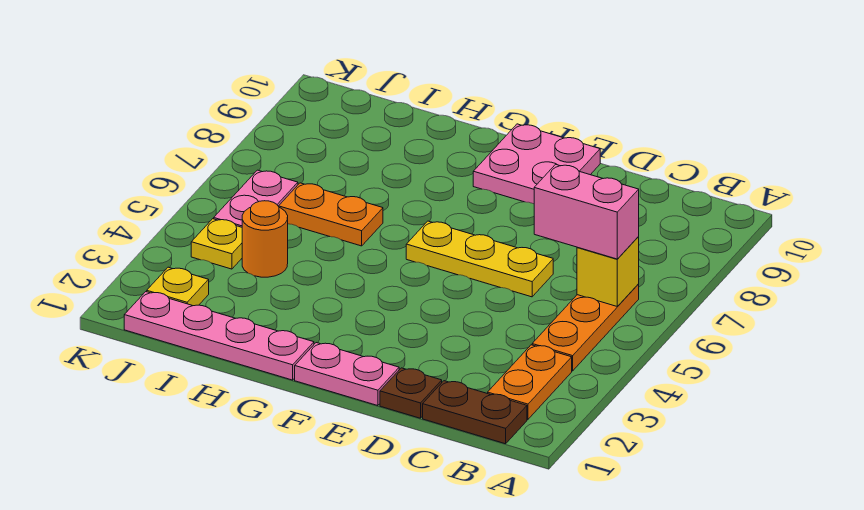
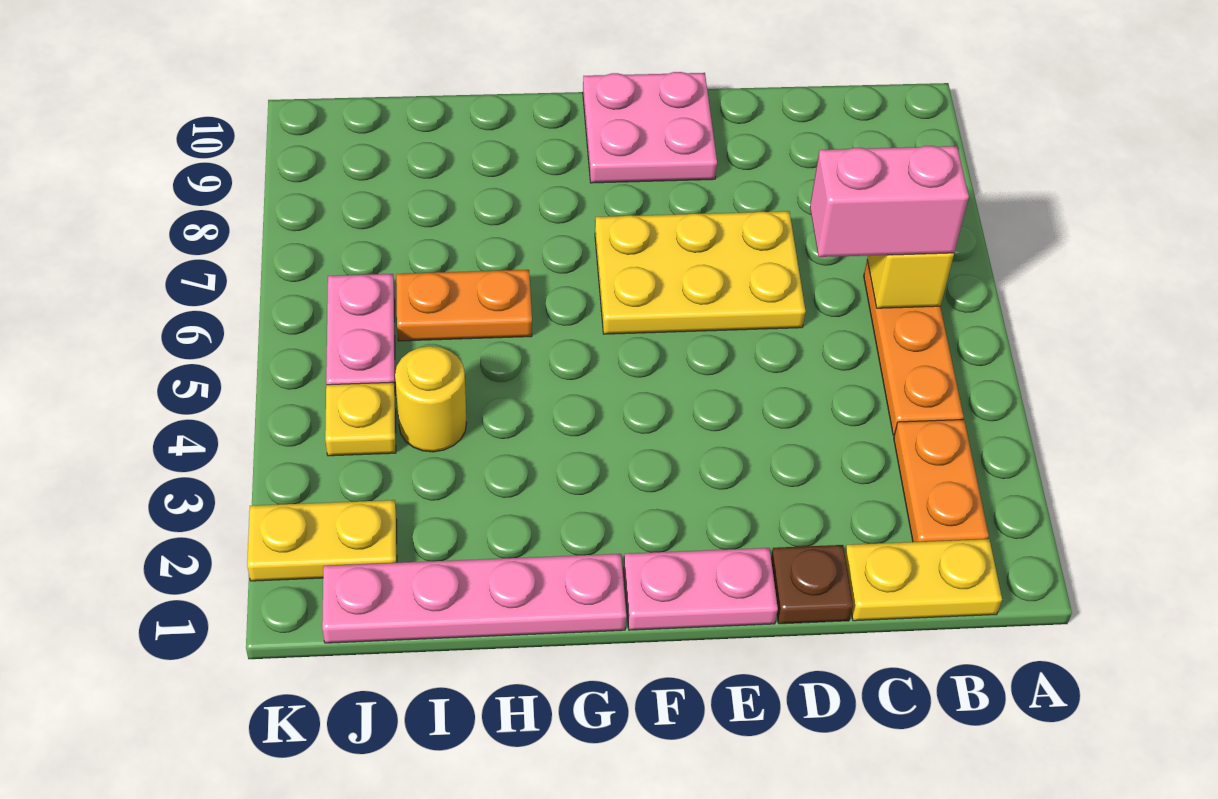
brown 1x2 plate [423,381,527,444] -> yellow 1x2 plate [845,539,1002,621]
yellow 1x3 plate [406,221,553,297] -> yellow 2x3 plate [595,211,806,334]
orange 1x1 round brick [242,201,288,277] -> yellow 1x1 round brick [395,346,466,452]
yellow 1x1 plate [147,267,209,306] -> yellow 1x2 plate [247,500,397,581]

